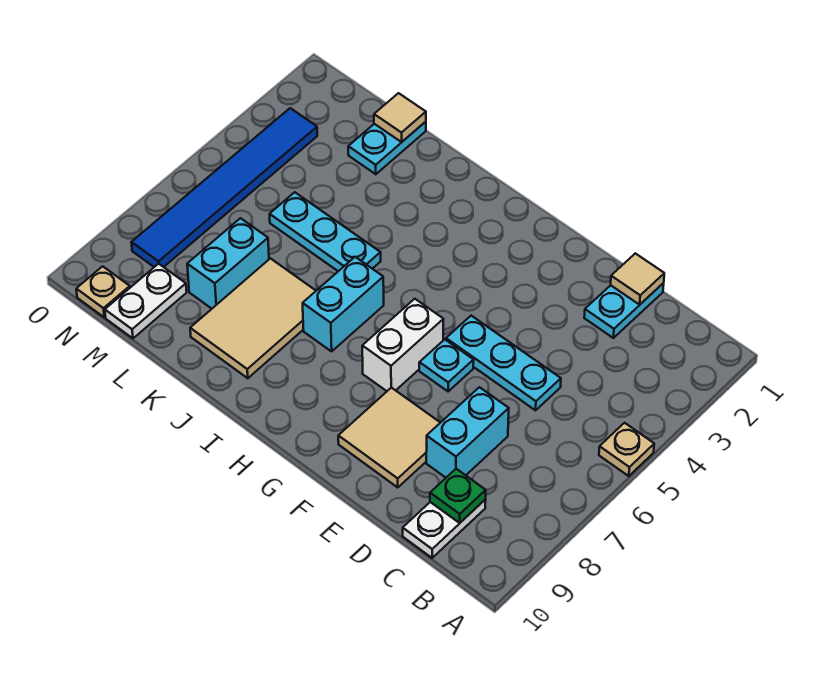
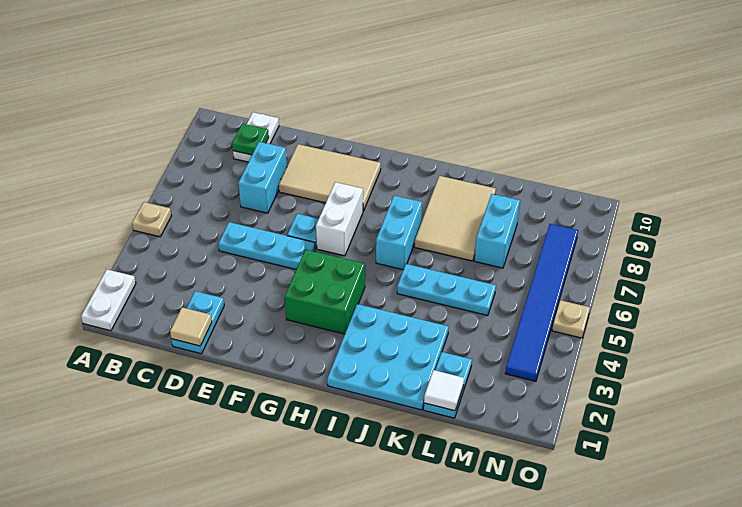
tan 2x2 tile [338,388,440,488] -> tan 2x3 tile [279,144,381,211]
none -> green 2x2 brick [285,250,365,334]
none -> cyan 3x3 plate [327,304,449,410]
tan 1x1 tile [374,93,426,142] -> white 1x1 tile [424,370,464,411]
white 1x2 plate [105,264,187,338] -> white 1x2 plate moved to [81,269,136,331]
tan 1x1 plate [76,266,130,317] -> tan 1x1 plate moved to [552,300,590,338]

